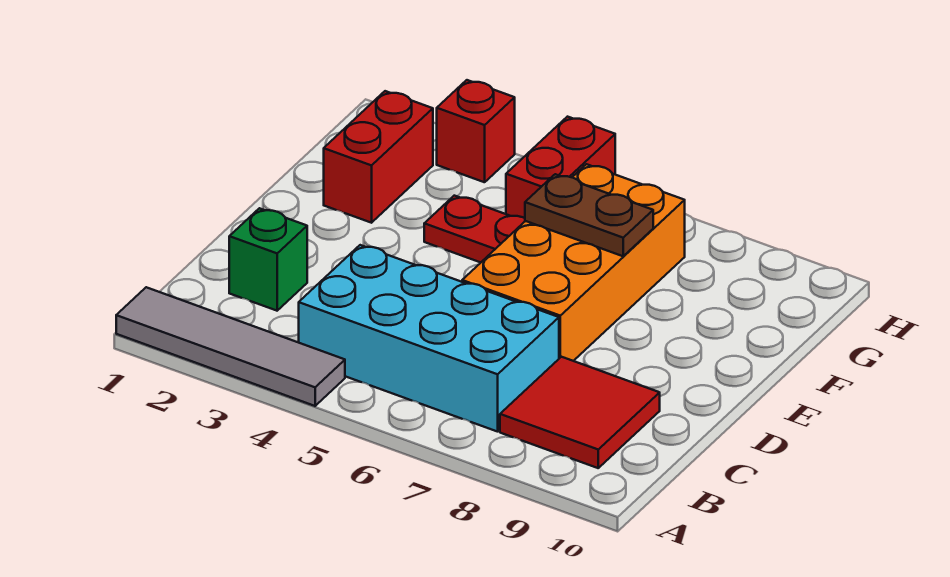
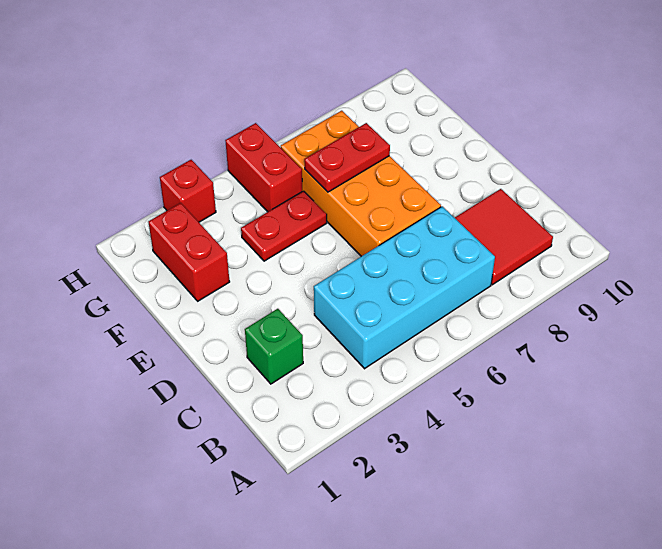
grey 1x4 tile [116,287,345,406] -> none
brown 1x2 plate [525,174,653,256] -> red 1x2 plate [304,123,390,192]

